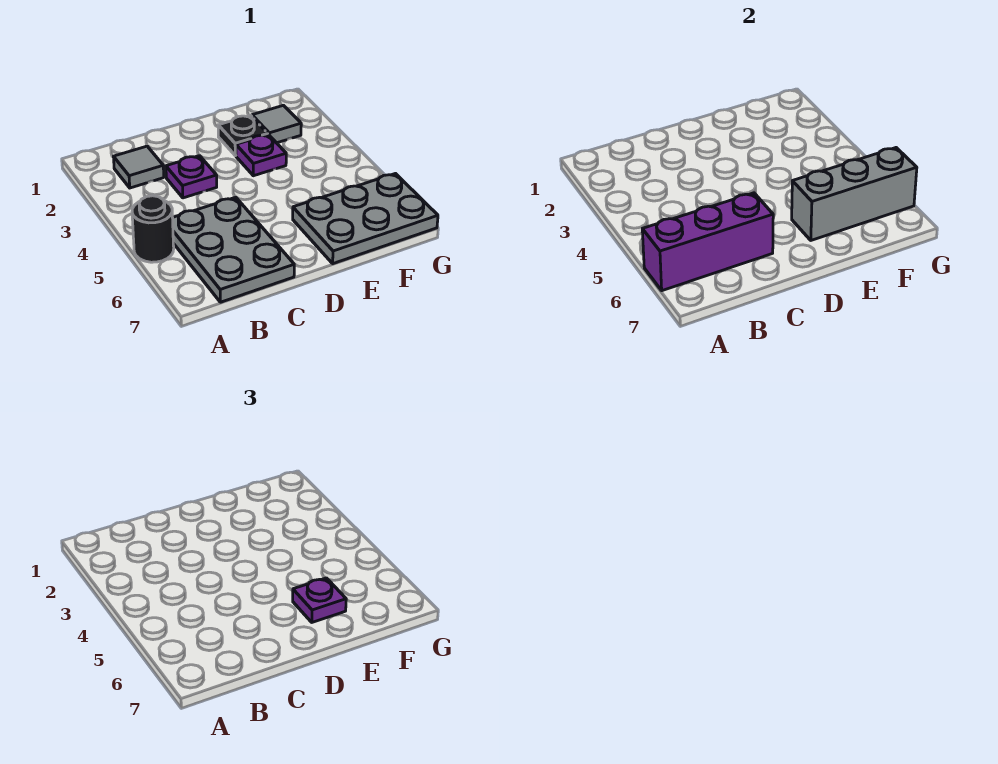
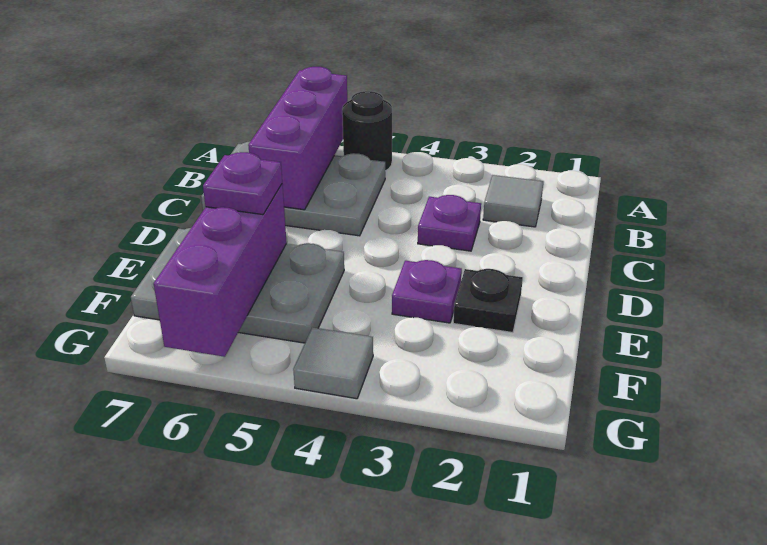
grey 2x3 plate [293,174,438,264] -> grey 2x3 plate turned to [131,228,344,343]
grey 1x3 brick [792,148,917,240] -> purple 1x3 brick [154,184,287,357]
grey 1x1 tile [252,105,301,143] -> grey 1x1 tile moved to [293,327,373,399]

